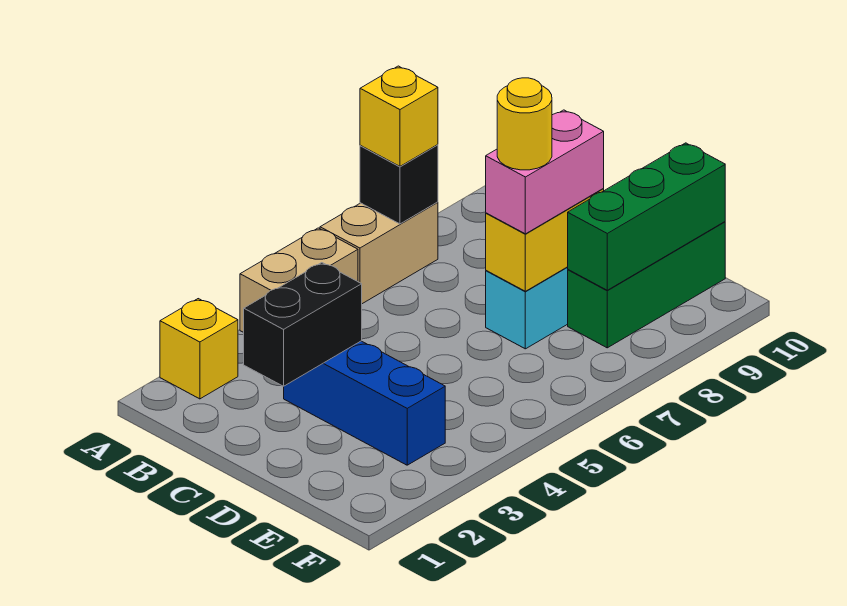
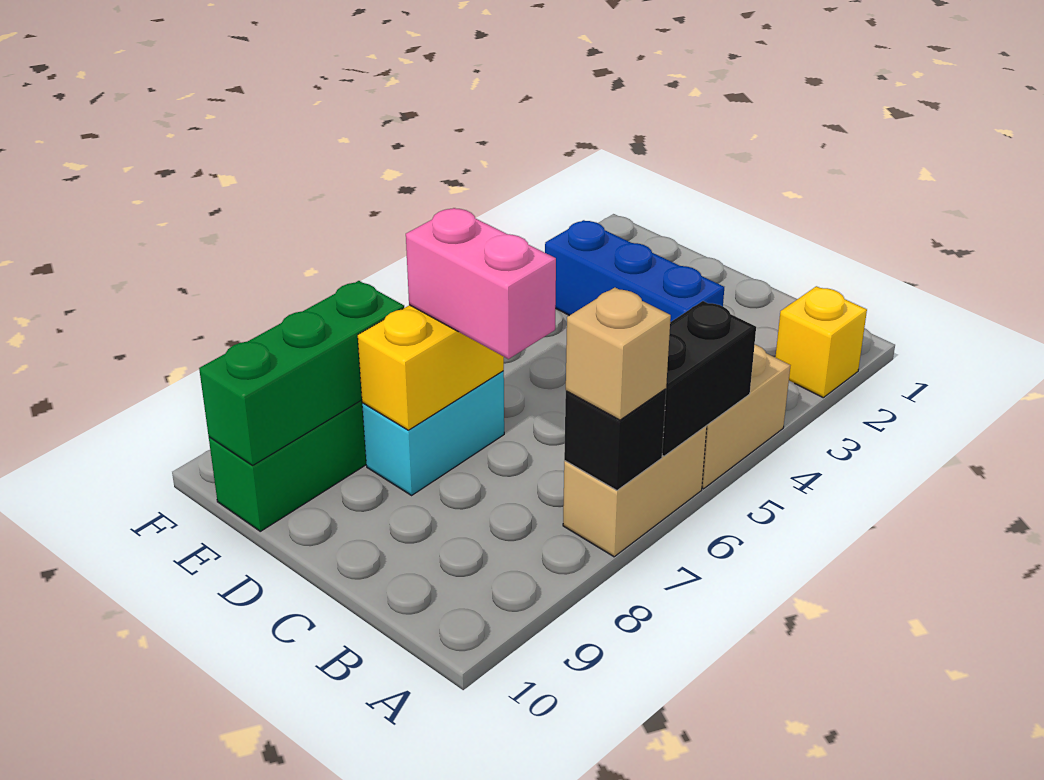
yellow 1x1 brick [360,66,438,166] -> tan 1x1 brick [566,288,671,420]
black 1x2 brick [244,263,362,386] -> black 1x2 brick moved to [662,301,756,456]
pink 1x2 brick [486,110,604,234] -> pink 1x2 brick turned to [406,208,556,359]
yellow 1x1 round brick [497,78,552,170] -> none

